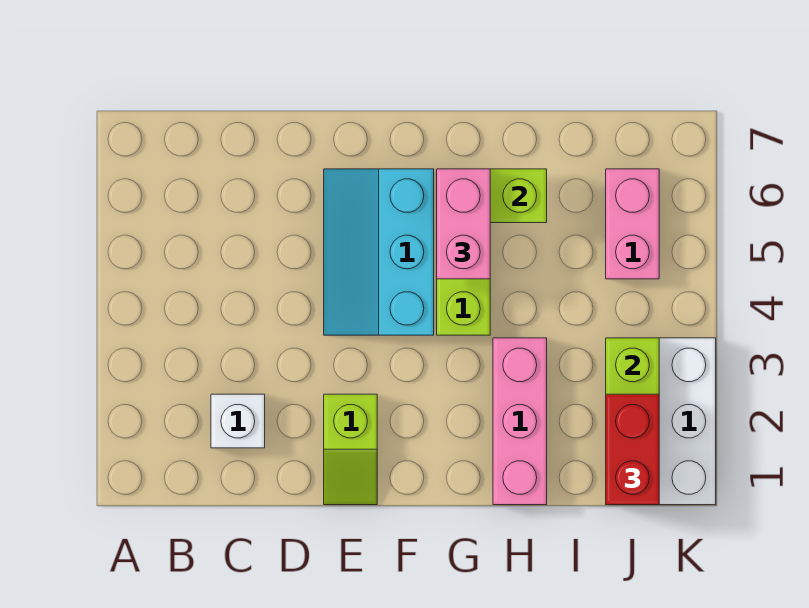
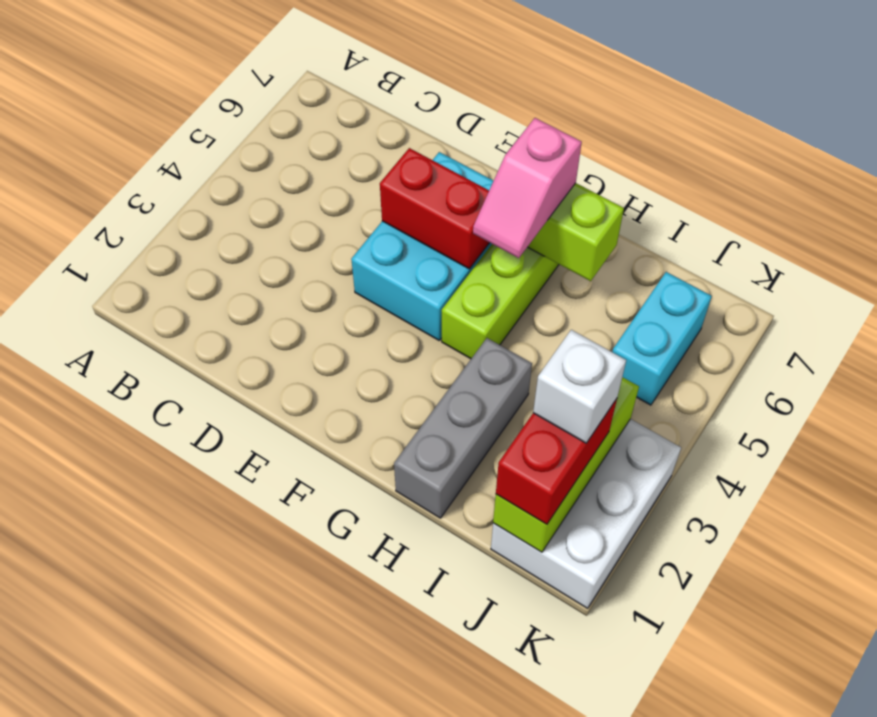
white 1x1 brick [211,394,265,448] -> white 1x1 brick moved to [533,330,626,443]
lime 1x2 slope [324,394,377,505] -> none
cyan 2x3 slope [324,169,434,335] -> cyan 2x3 brick [351,152,493,340]
none -> red 1x2 brick [380,148,490,269]
pink 1x2 brick [437,169,490,279] -> pink 1x2 slope [473,118,582,258]
pink 1x3 brick [493,338,547,505] -> grey 1x3 brick [394,338,532,518]
pink 1x2 brick [606,169,659,279] -> cyan 1x2 brick [612,272,712,405]

